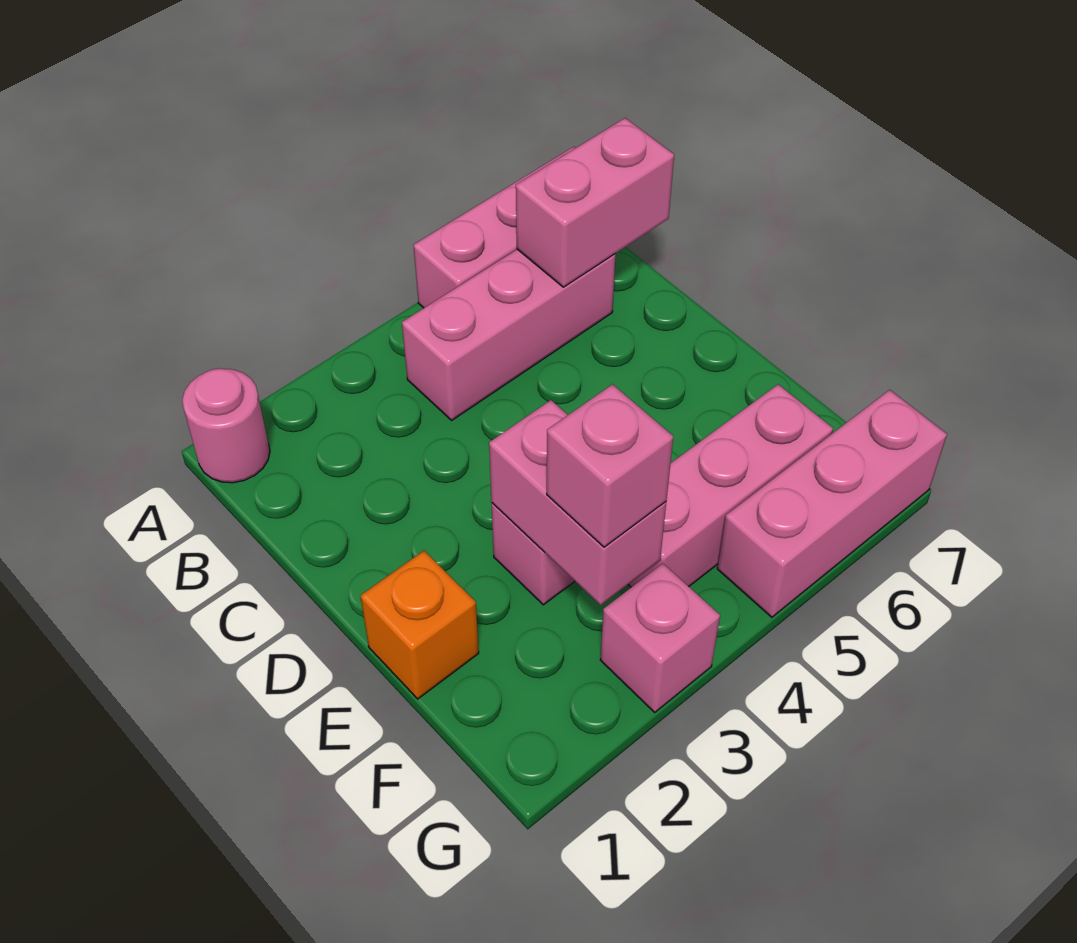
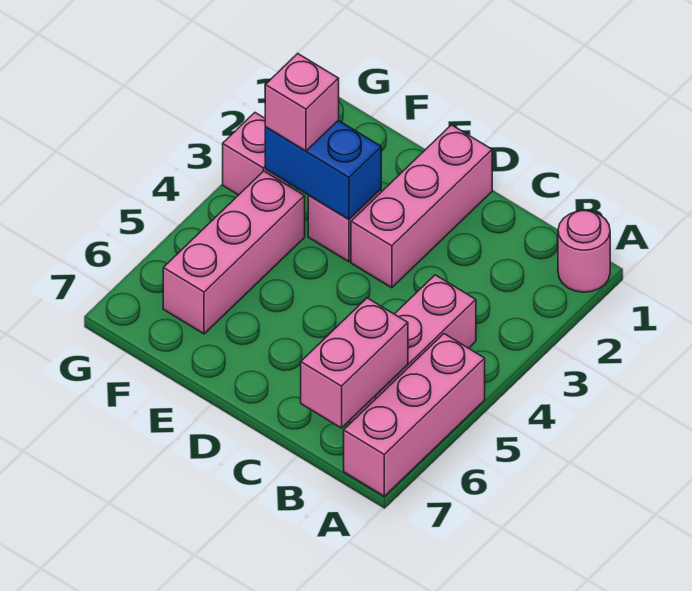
orange 1x1 brick [361,551,479,699] -> none
pink 1x2 brick [489,400,666,605] -> blue 1x2 brick [265,121,381,219]
pink 1x3 brick [717,390,947,617] -> pink 1x3 brick moved to [351,125,492,288]

